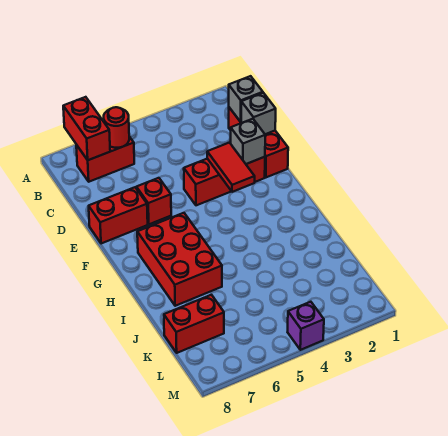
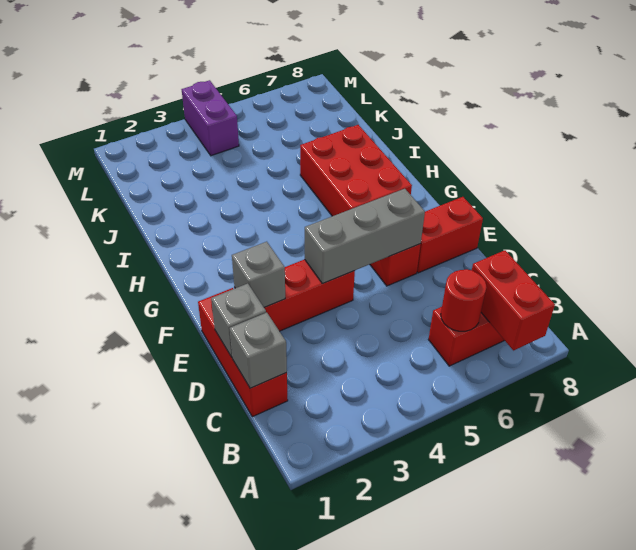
red 1x2 tile [207,142,255,192] -> none
none -> grey 1x3 brick [305,189,425,284]
red 1x2 brick [164,295,224,353] -> none
purple 1x1 brick [288,302,324,350] -> purple 1x2 brick [182,80,239,156]

